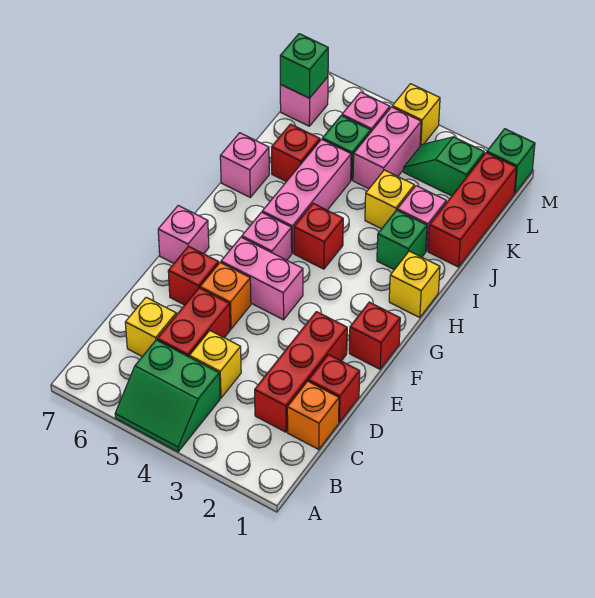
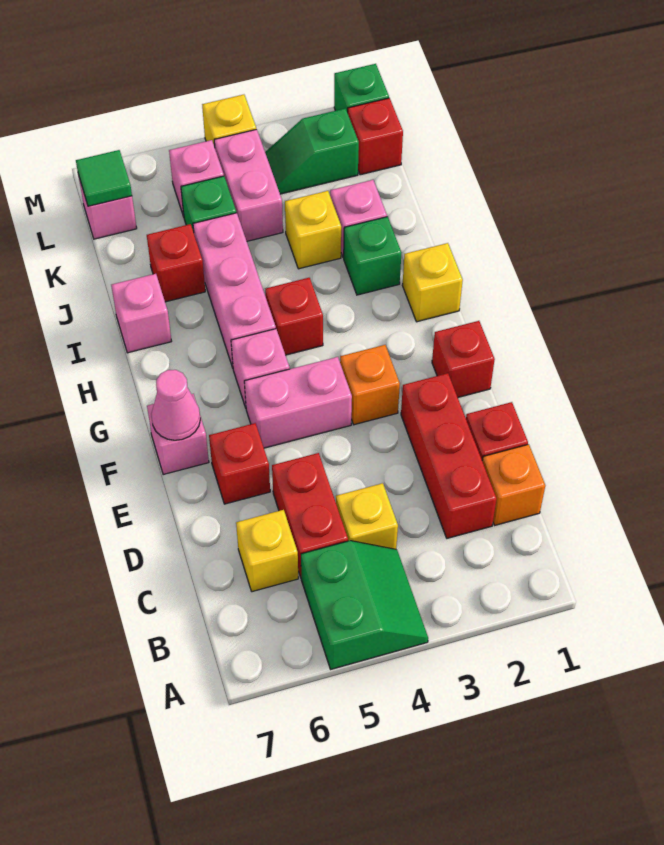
green 2x2 slope [115,340,220,452] -> green 2x2 slope turned to [301,541,428,669]
orange 1x1 brick [200,263,251,329] -> orange 1x1 brick moved to [340,345,400,425]
none -> pink 1x1 cone [151,370,200,440]
red 1x3 brick [428,153,516,267] -> red 1x1 brick [348,98,403,175]
green 1x1 brick [280,34,328,98] -> green 1x1 tile [76,150,132,206]

